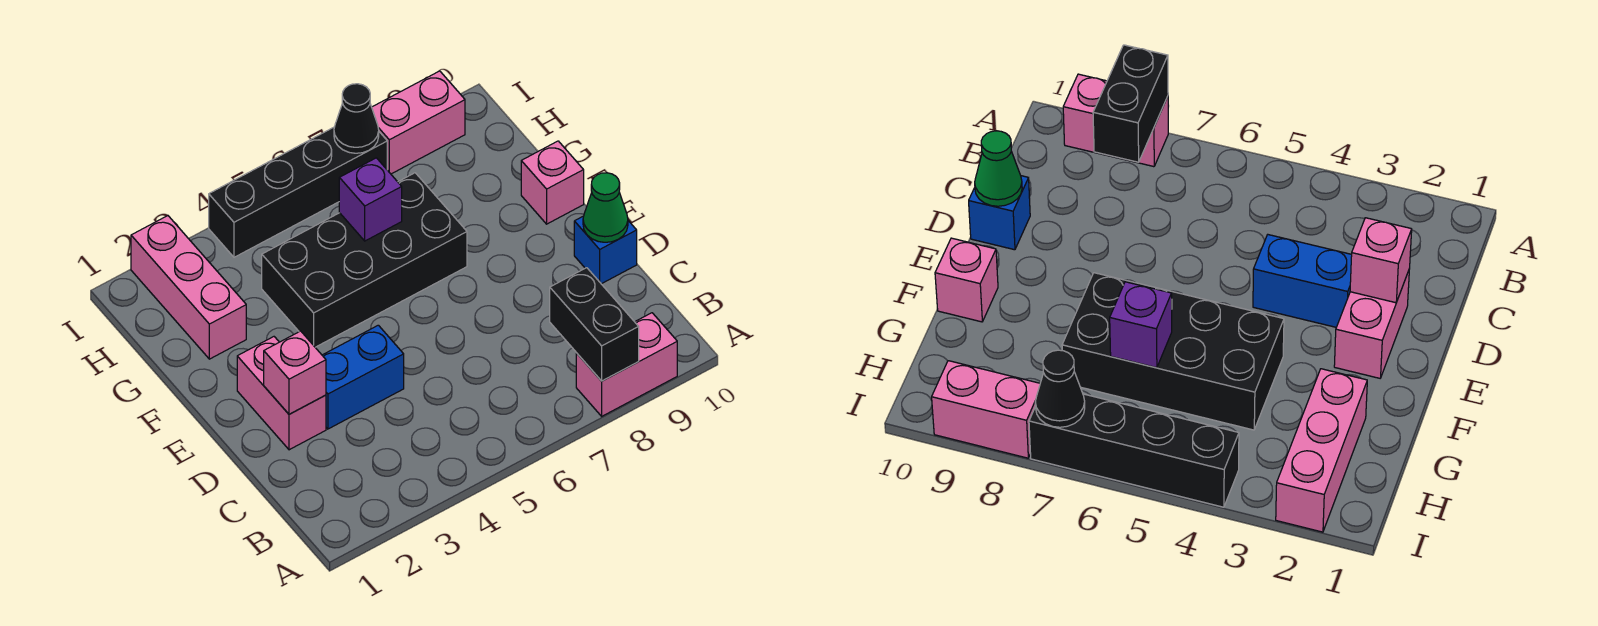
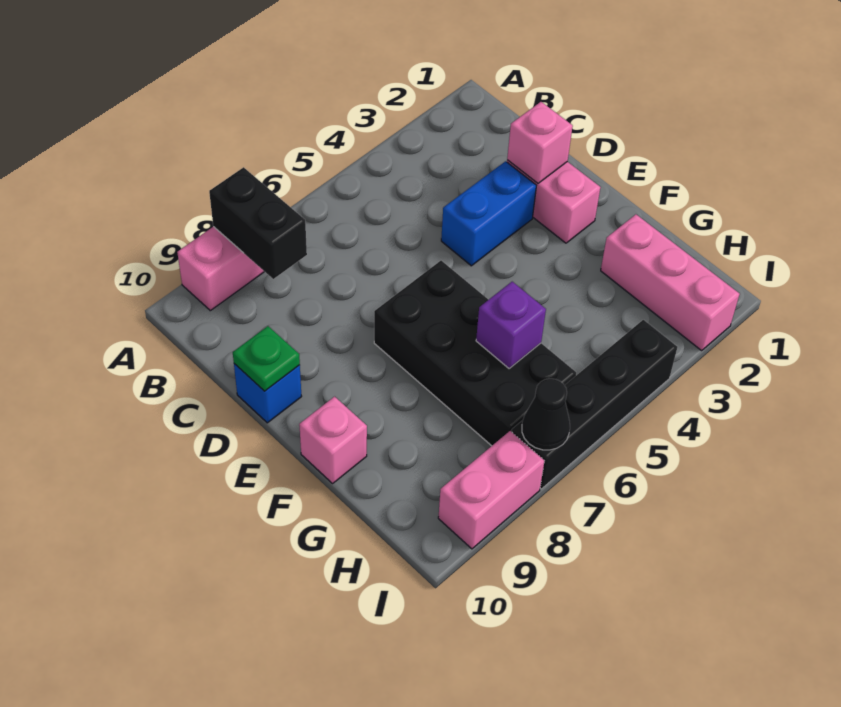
green 1x1 cone [583,173,628,242] -> green 1x1 plate [233,326,300,391]
black 2x4 brick [262,173,467,347] -> black 2x4 brick turned to [374,261,576,446]

